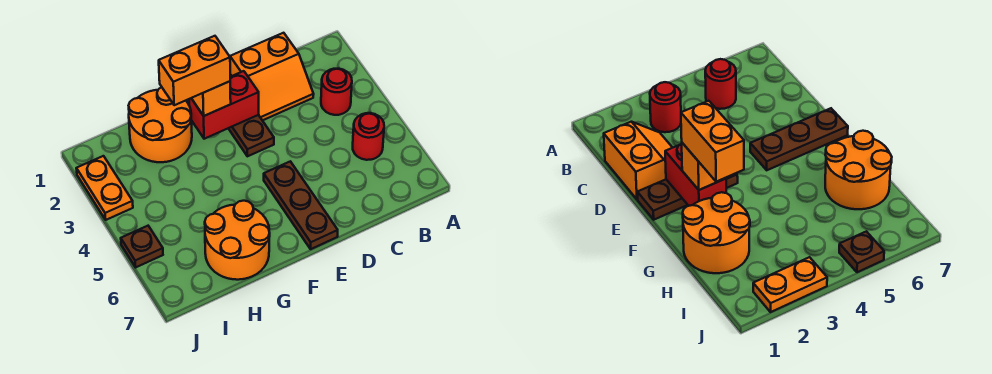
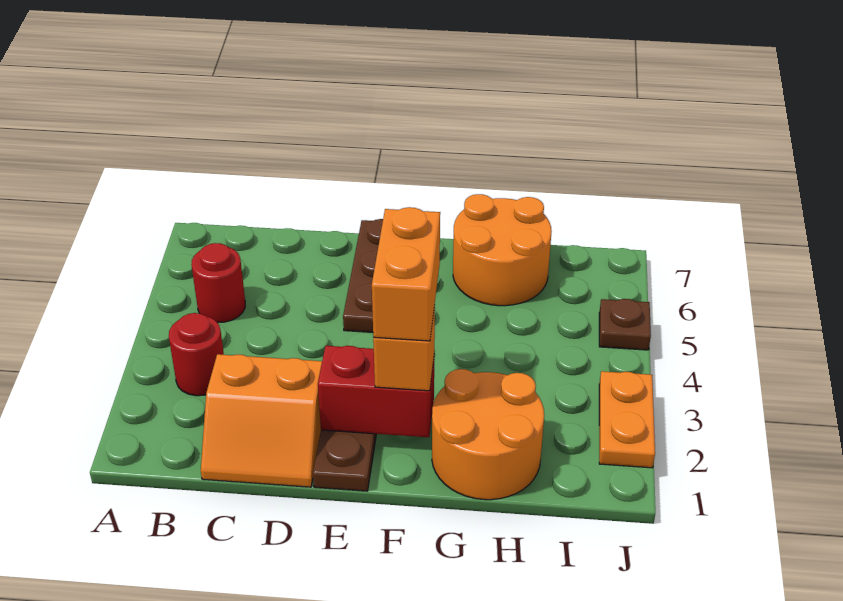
orange 2x2 slope [230,33,314,121] -> orange 2x2 slope turned to [201,354,322,487]
orange 1x2 brick [159,36,230,105] -> orange 1x2 brick turned to [372,207,440,341]

